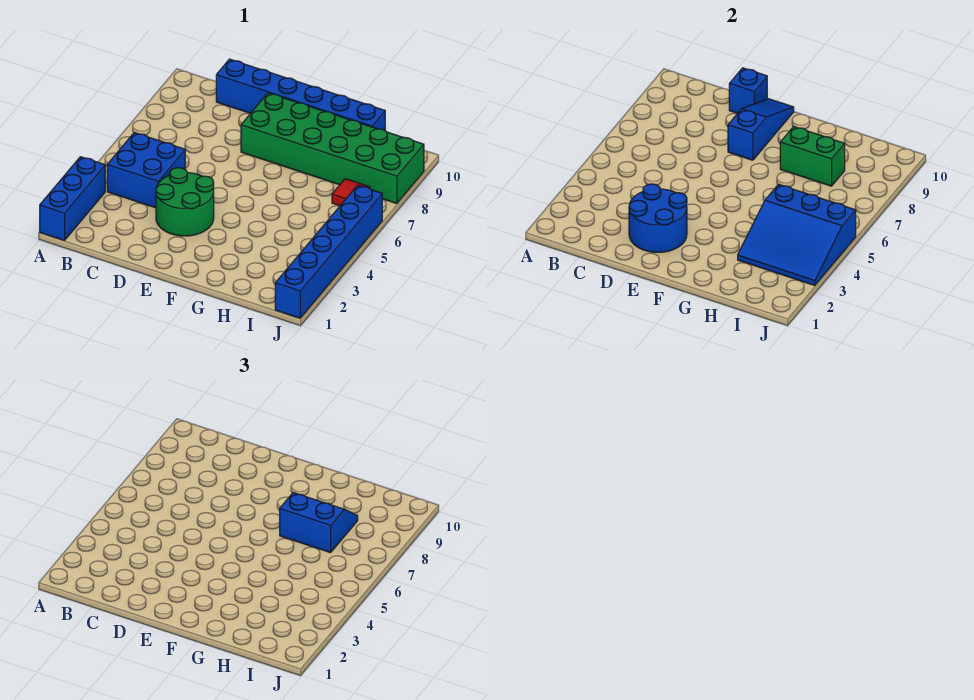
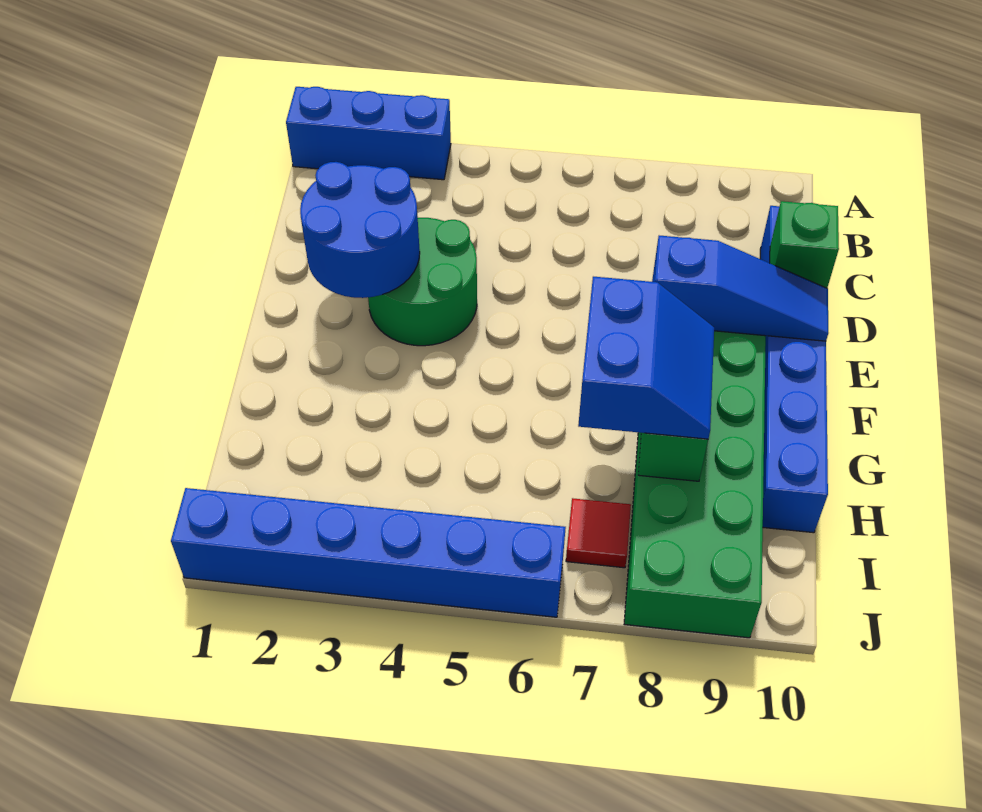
blue 2x2 brick [107,133,185,208] -> none
blue 1x1 brick [729,68,767,113] -> green 1x1 brick [770,201,839,288]
blue 3x3 slope [738,184,856,285] -> none

